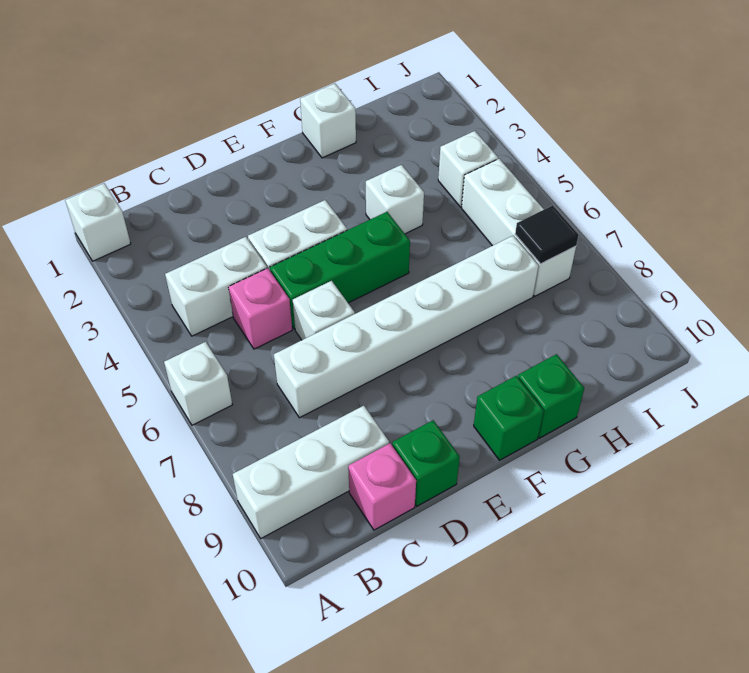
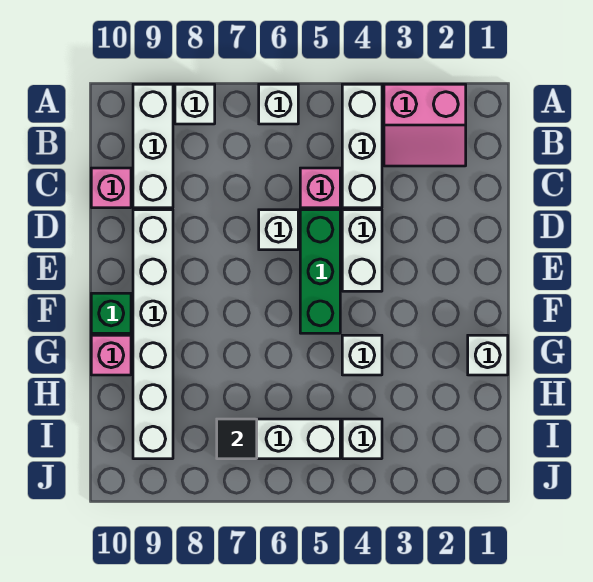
white 1x1 brick [65,183,131,261] -> white 1x1 brick moved to [175,84,215,124]
none -> pink 2x2 slope [384,84,466,166]
white 1x2 brick [165,237,267,336] -> white 1x3 brick [342,84,382,208]
white 1x6 brick [274,236,538,418] -> white 1x6 brick moved to [133,210,173,459]
green 1x1 brick [392,420,460,506] -> none
green 1x1 brick [518,354,584,438] -> pink 1x1 brick [91,335,131,375]

